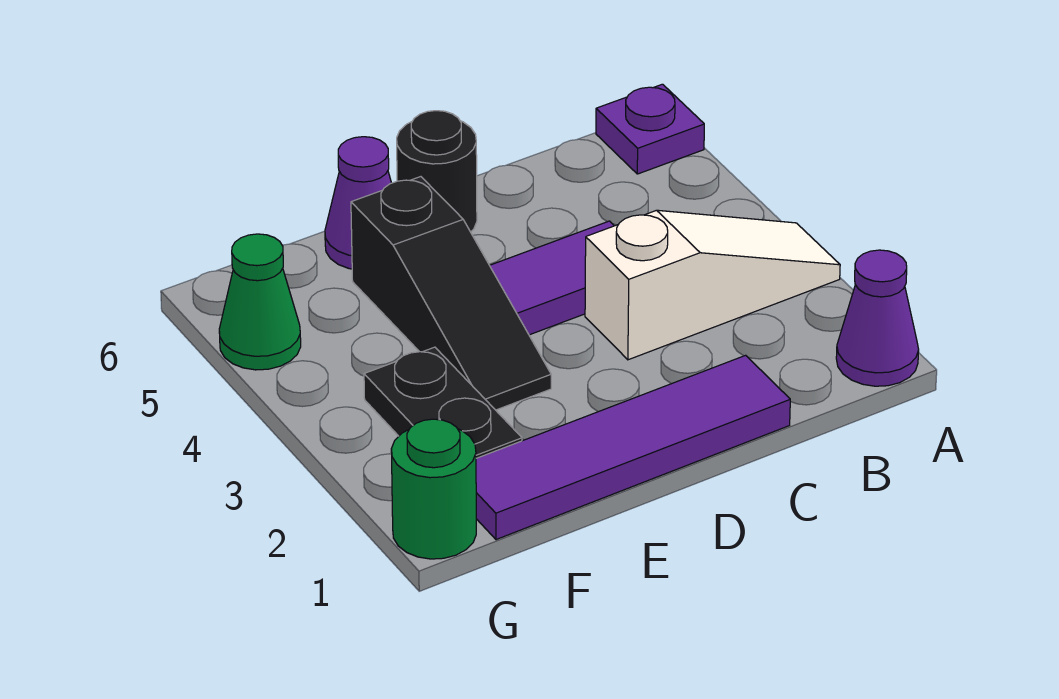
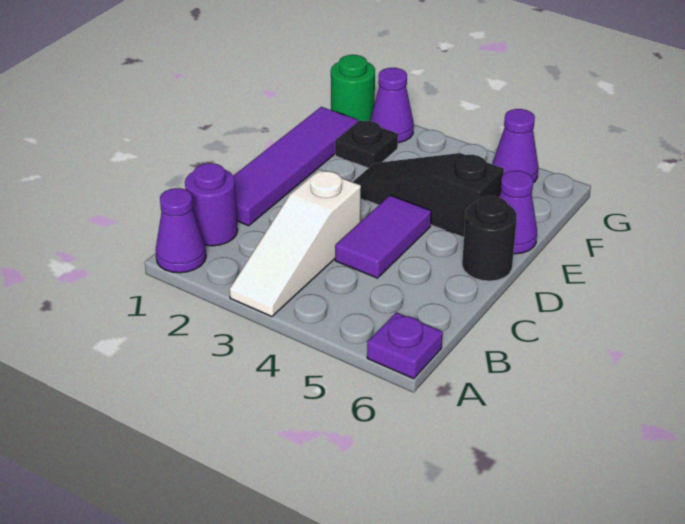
none -> purple 1x1 round brick [185,163,238,246]
black 1x2 plate [364,347,522,458] -> black 1x1 plate [335,120,398,168]
none -> purple 1x1 cone [370,68,414,143]
green 1x1 cone [219,234,301,370] -> purple 1x1 cone [492,109,538,183]

